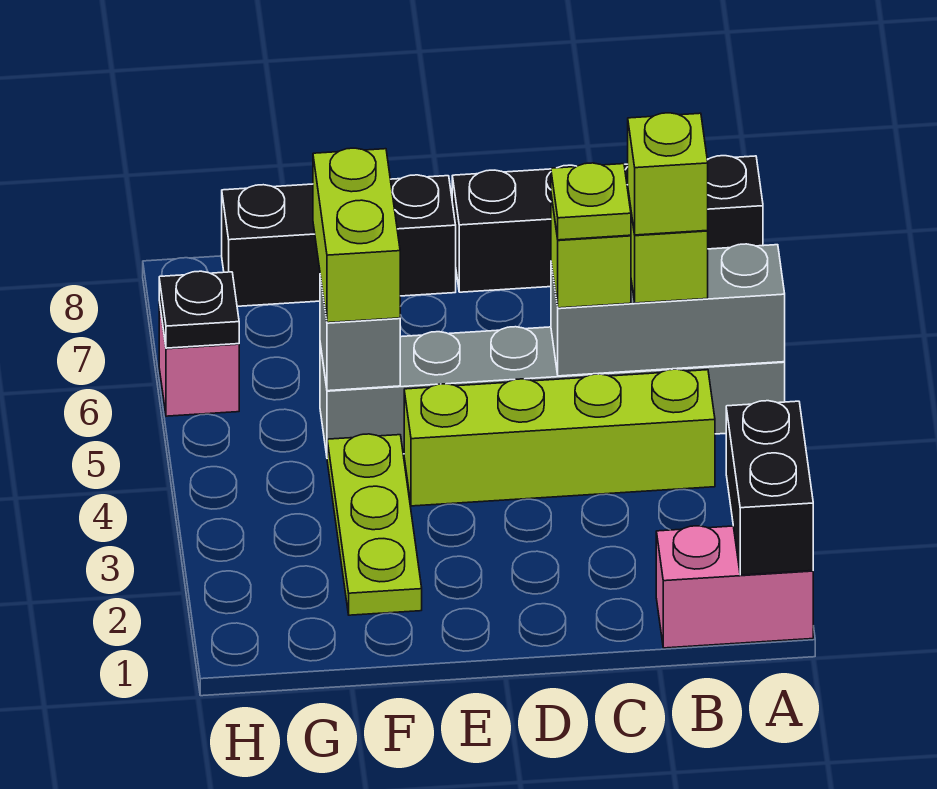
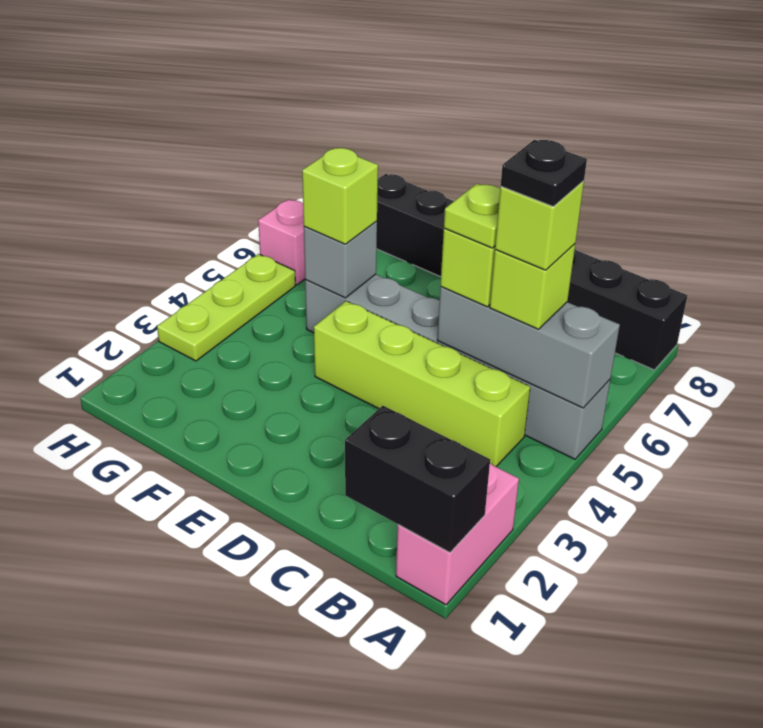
pink 1x2 brick [656,526,813,648] -> pink 1x2 brick turned to [396,463,519,605]
black 1x2 brick [726,401,813,575] -> black 1x2 brick turned to [345,406,490,553]
lime 1x3 plate [327,434,422,615] -> lime 1x3 plate moved to [157,254,295,361]
lime 1x2 brick [313,148,400,323] -> lime 1x1 brick [302,148,378,244]
black 1x1 plate [159,271,239,348] -> black 1x1 plate moved to [501,140,587,206]

